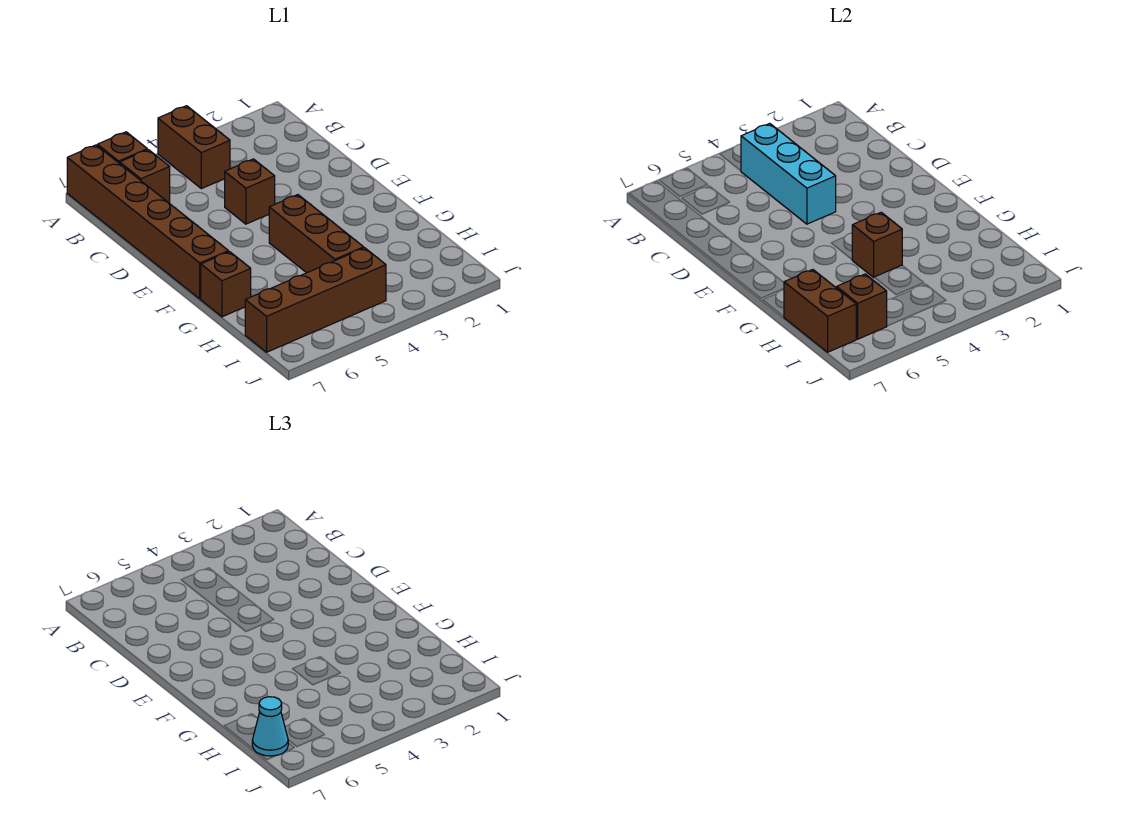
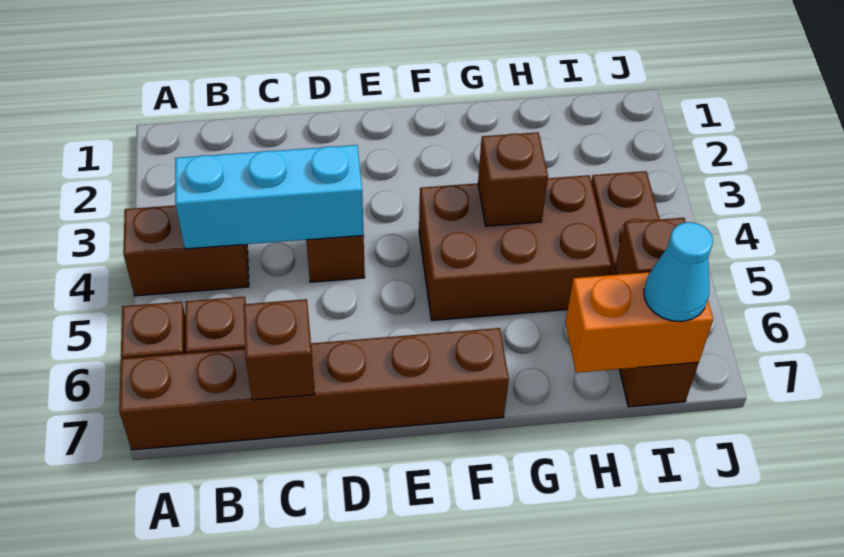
brown 1x3 brick [269,195,364,273] -> brown 2x3 brick [419,175,611,321]
brown 1x1 brick [201,252,251,317] -> brown 1x1 brick moved to [243,299,315,400]
brown 1x2 brick [784,269,856,352] -> orange 1x2 brick [565,272,713,373]

